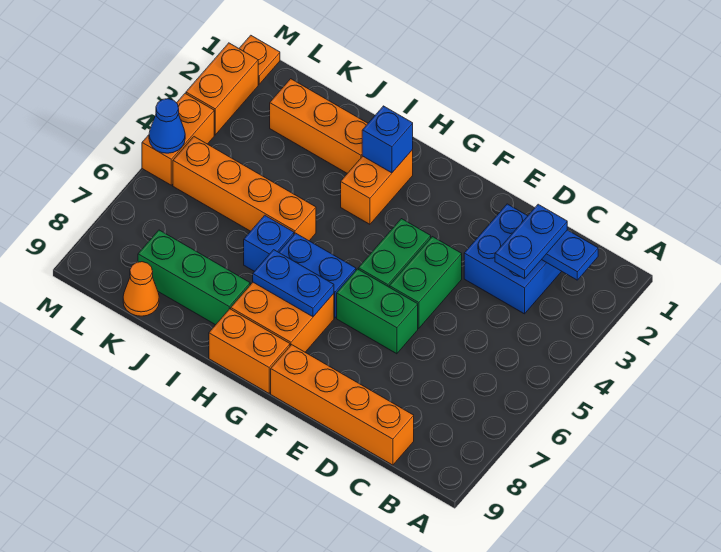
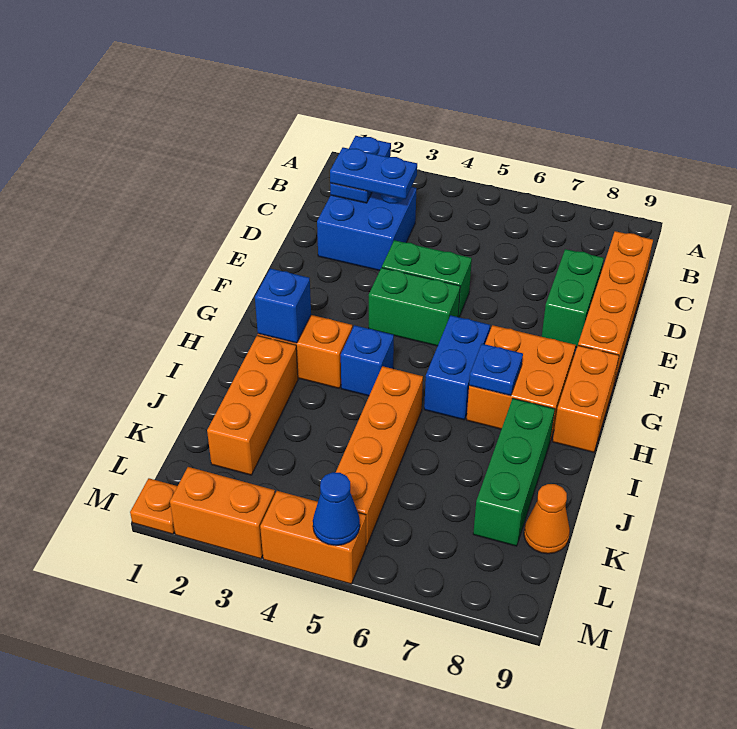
green 1x2 brick [337,269,418,354] -> green 1x2 brick moved to [542,249,604,347]
blue 1x2 plate [253,250,334,317] -> blue 1x1 plate [469,344,523,396]
blue 1x1 brick [244,215,294,271] -> blue 1x1 brick moved to [341,325,394,396]

